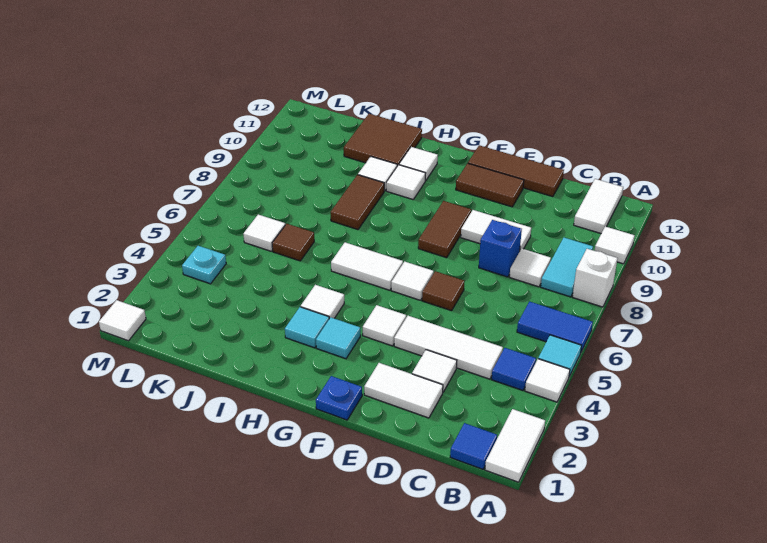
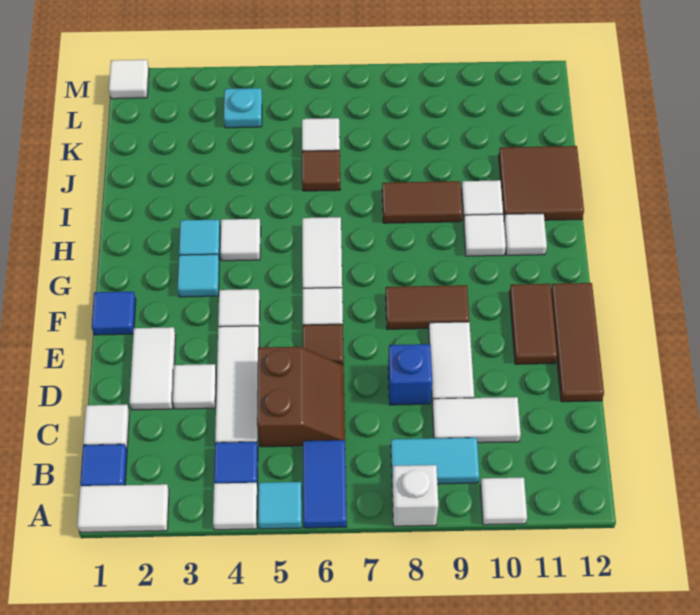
white 1x2 tile [574,179,623,233] -> white 1x2 tile moved to [432,397,521,443]
none -> brown 2x2 slope [257,347,345,447]
white 1x1 tile [509,249,551,287] -> white 1x1 tile moved to [83,405,129,449]
blue 1x1 plate [316,376,362,420] -> blue 1x1 tile [92,292,136,335]

